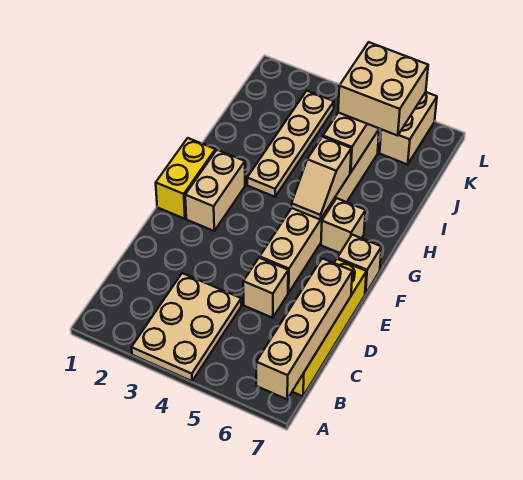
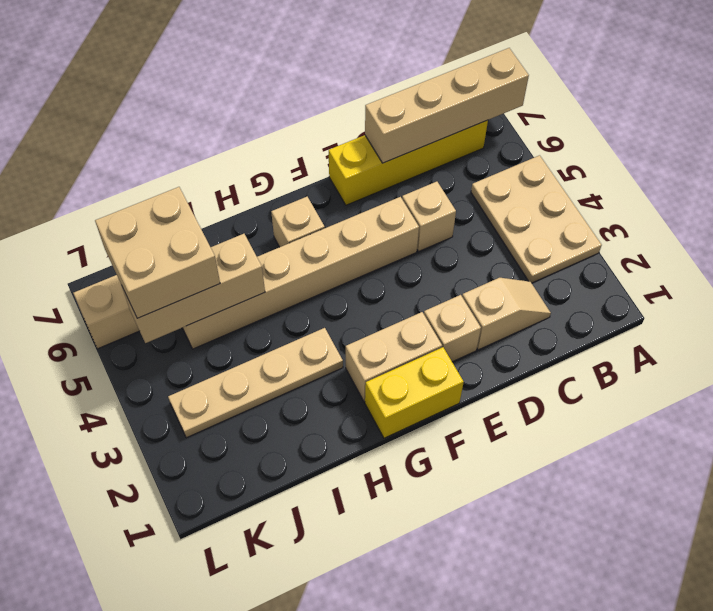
tan 2x3 plate [131,273,241,381] -> tan 2x3 plate turned to [471,155,602,283]
tan 1x1 brick [337,235,382,294] -> tan 1x1 brick moved to [424,295,481,362]
tan 1x2 slope [291,137,351,220] -> tan 1x2 slope moved to [462,278,551,350]

